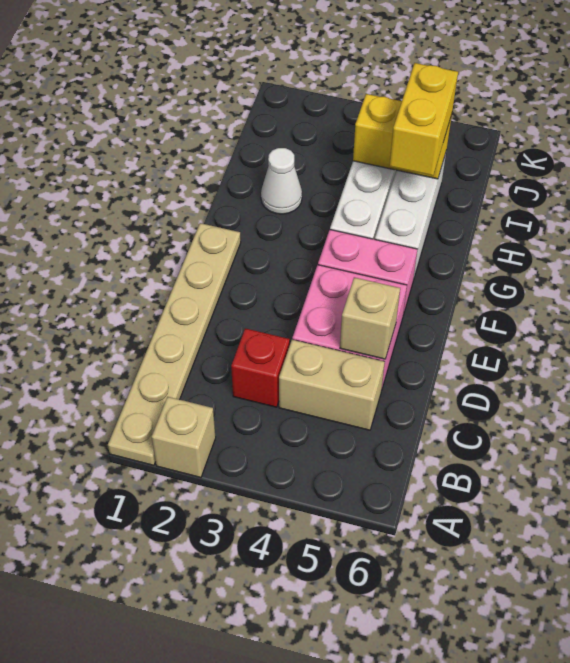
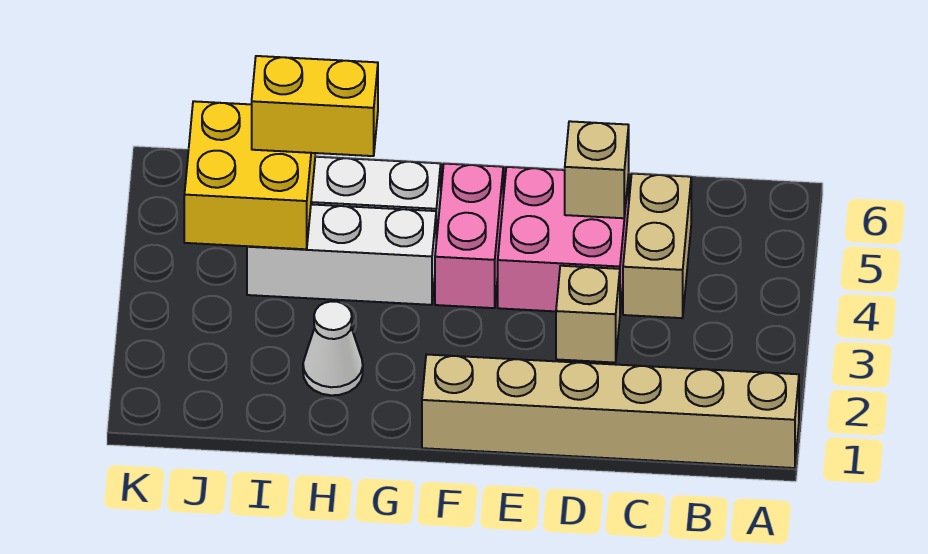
tan 1x6 plate [108,223,241,465] -> tan 1x6 brick [422,354,799,468]
tan 1x1 brick [152,397,216,478] -> tan 1x1 brick moved to [556,266,620,363]
red 1x1 brick [231,328,290,407] -> none
yellow 1x2 brick [353,94,452,179] -> yellow 2x2 brick [184,101,315,249]

